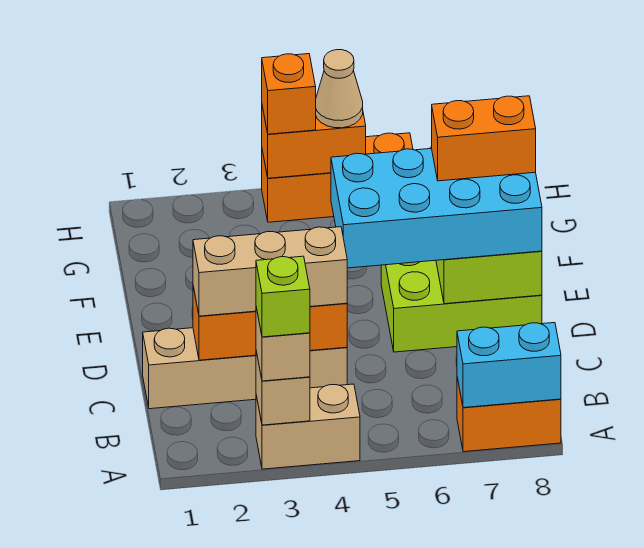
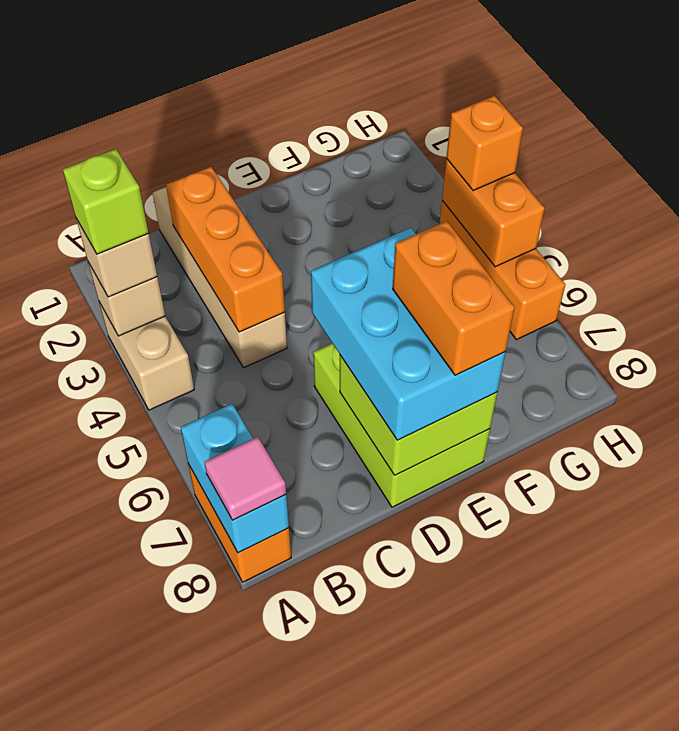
none -> pink 1x1 tile [204,437,286,520]
tan 1x3 brick [193,227,347,316] -> none
cyan 2x4 brick [331,148,542,268] -> cyan 2x3 brick [311,228,506,440]
tan 1x1 cone [316,50,363,128] -> none

